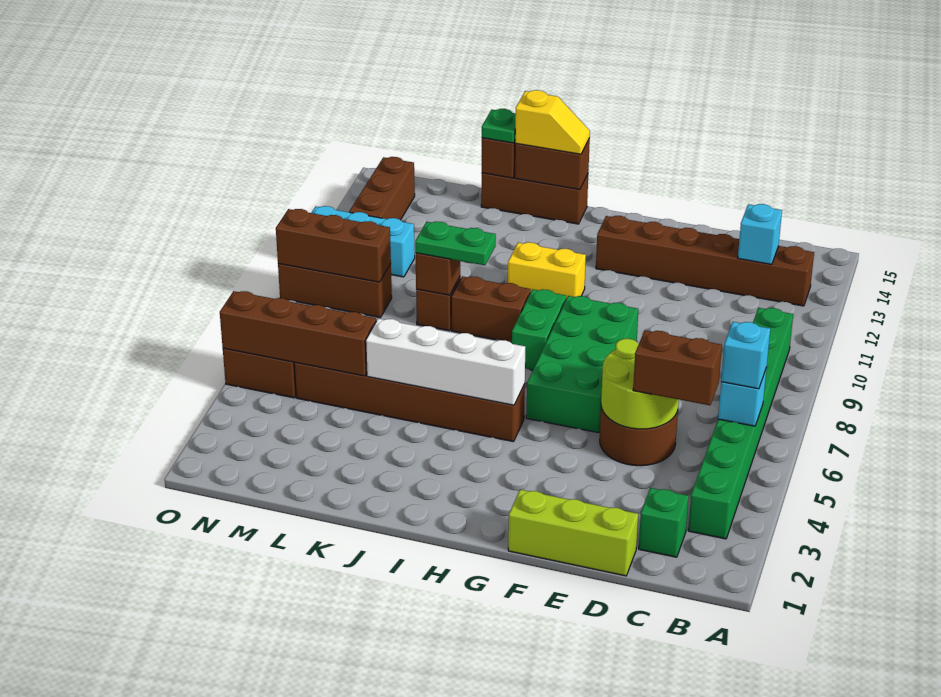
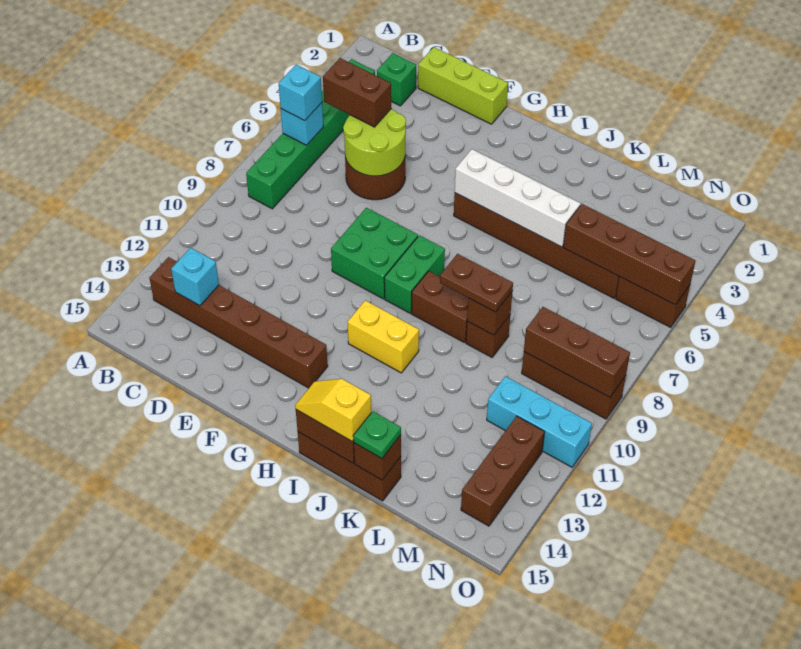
green 1x8 brick [688,308,793,539] -> green 1x6 brick [246,59,375,209]
green 2x4 brick [526,296,638,433] -> green 2x2 brick [331,208,418,299]
green 1x2 plate [415,221,496,265] -> brown 1x2 plate [440,254,513,312]

